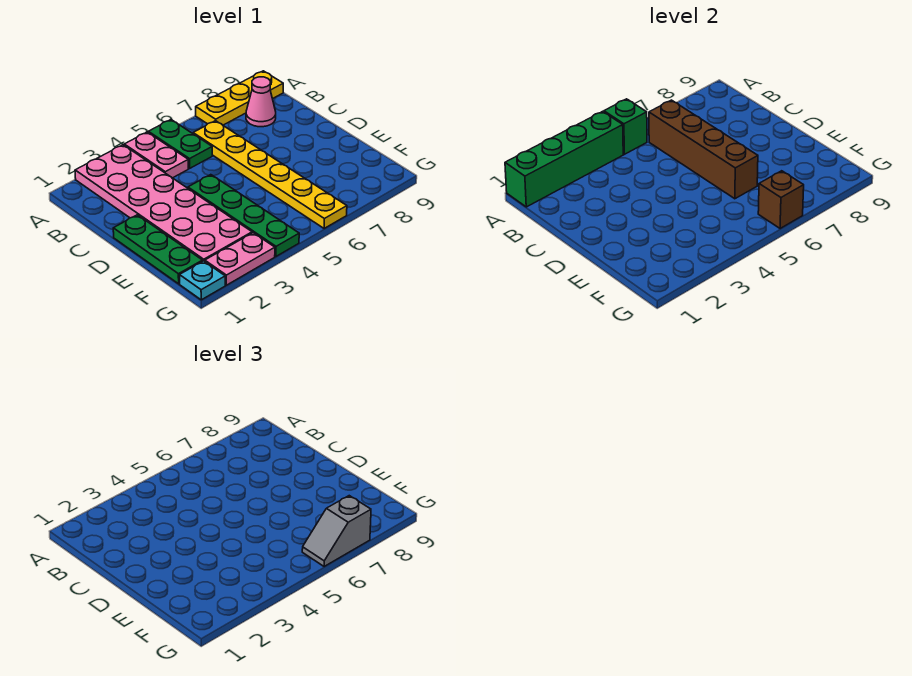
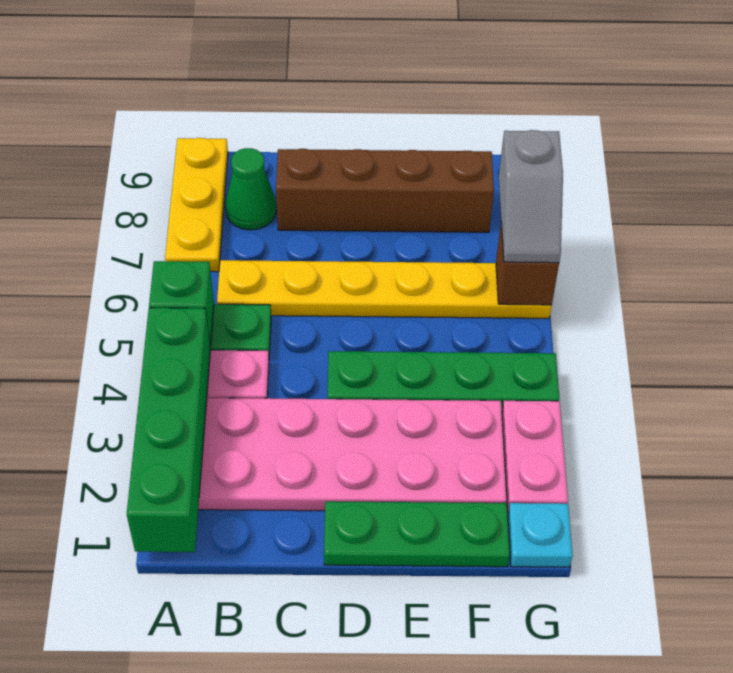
brown 1x4 brick [649,100,758,199] -> brown 1x4 brick moved to [276,149,494,232]
pink 1x1 cone [246,77,276,127] -> green 1x1 cone [226,148,277,230]

